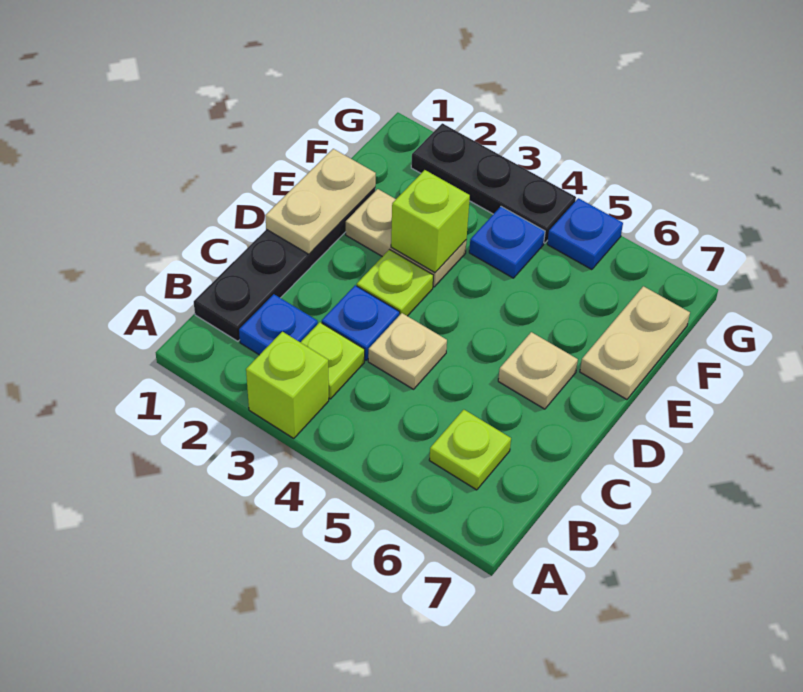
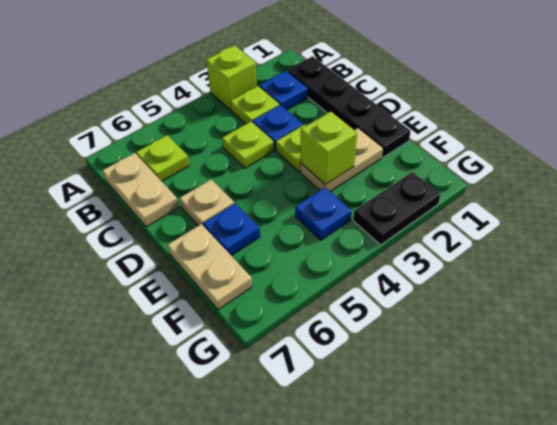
tan 1x1 plate [368,313,447,389] -> lime 1x1 plate [222,122,274,168]
tan 1x2 plate [265,149,376,254] -> tan 1x2 plate moved to [102,153,179,227]
black 1x3 plate [411,123,576,243] -> black 1x2 plate [353,172,441,245]
blue 1x1 plate [547,198,623,270] -> blue 1x1 plate moved to [203,203,260,256]

